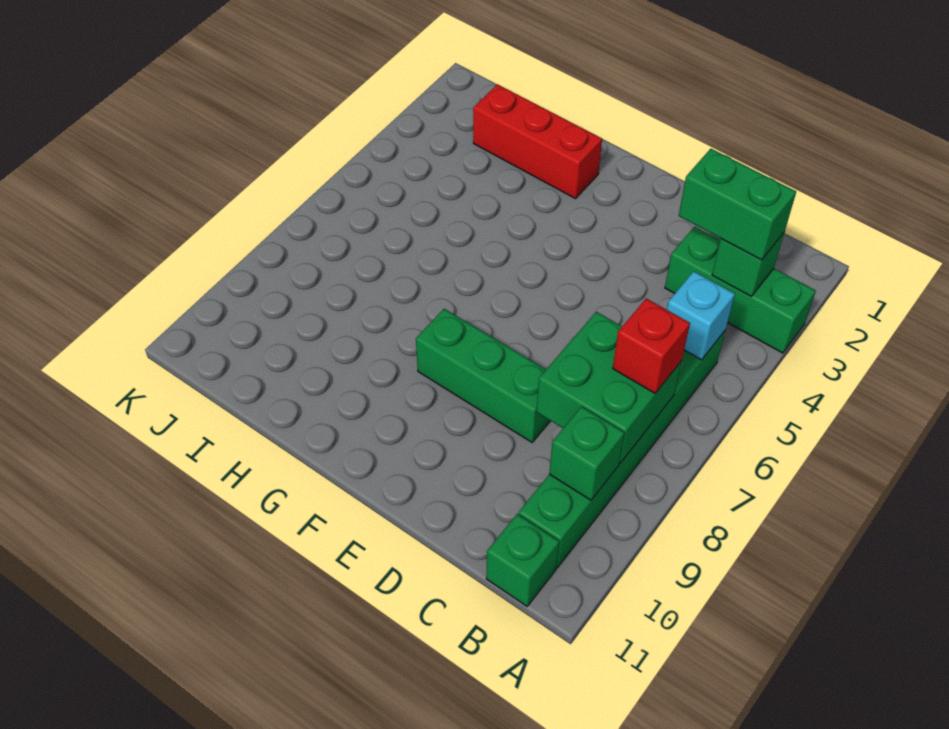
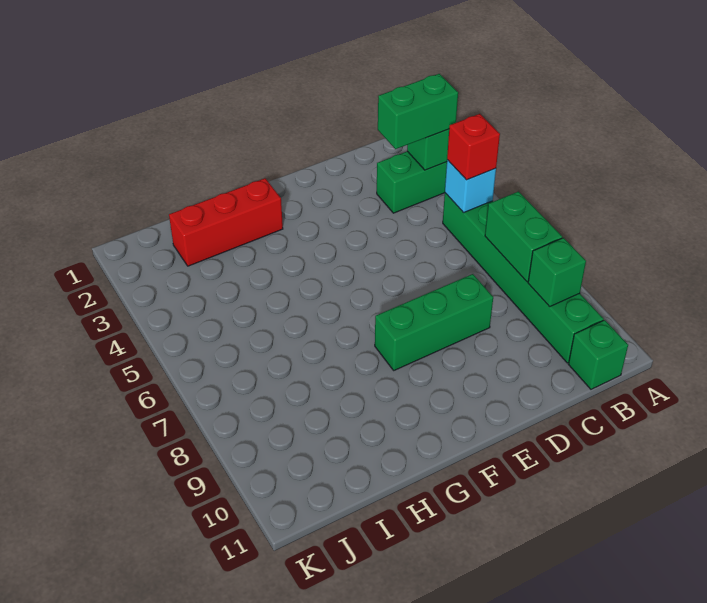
green 2x2 brick [536,312,682,463] -> green 1x2 brick [485,192,562,282]
red 1x1 brick [613,298,690,393] -> red 1x1 brick moved to [447,114,500,180]

